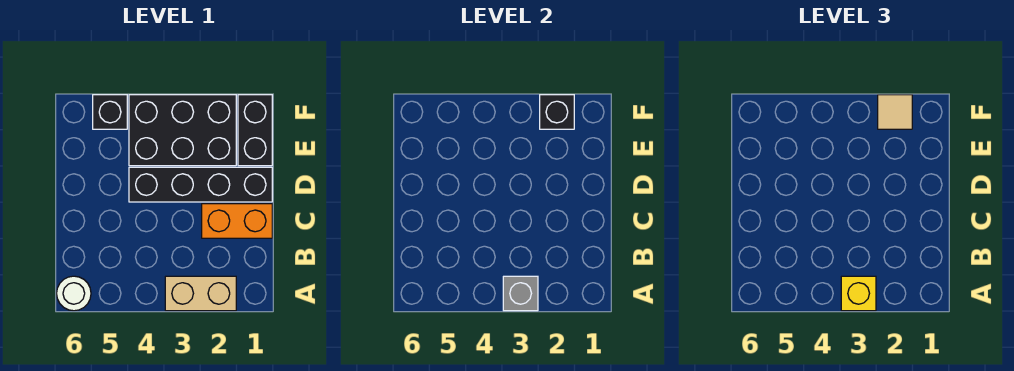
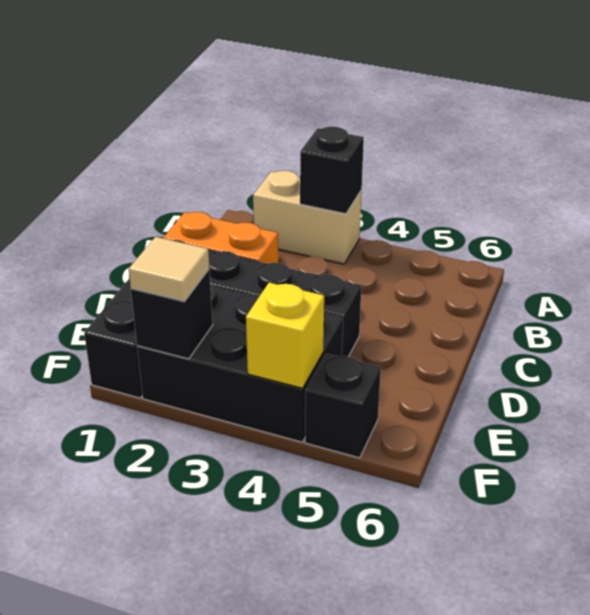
grey 1x1 brick [503,276,538,311] -> black 1x1 brick [300,127,364,214]
yellow 1x1 brick [841,276,876,311] -> yellow 1x1 brick moved to [246,283,324,388]
white 1x1 round brick [57,276,91,311] -> none

